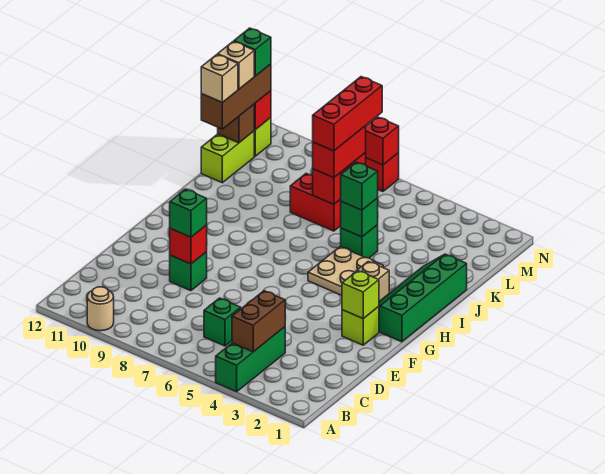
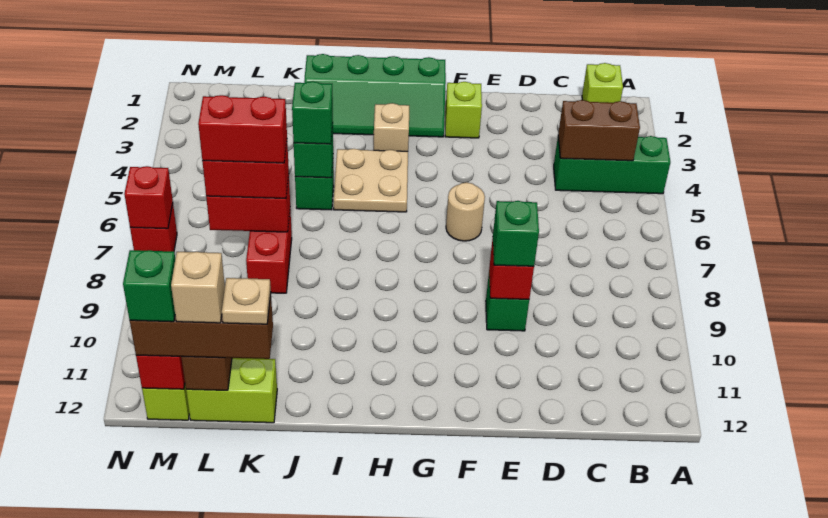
tan 1x1 round brick [87,287,114,331] -> tan 1x1 round brick moved to [446,182,485,241]
green 1x1 brick [204,298,241,346] -> none
lime 1x1 brick [342,271,379,319] -> lime 1x1 brick moved to [582,63,623,103]
red 1x3 brick [313,77,382,151] -> red 1x2 brick [198,95,287,163]
tan 1x1 brick [201,54,238,103] -> tan 1x1 plate [222,278,271,324]

